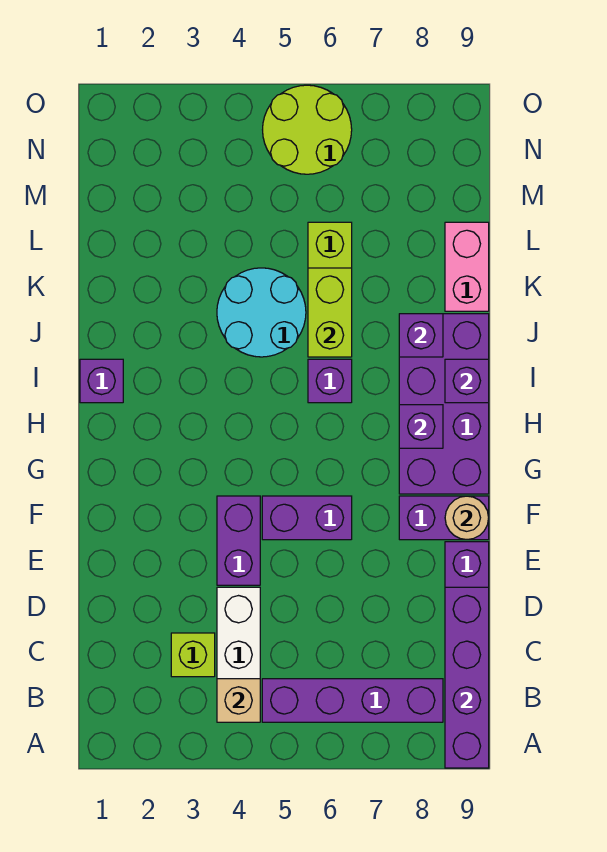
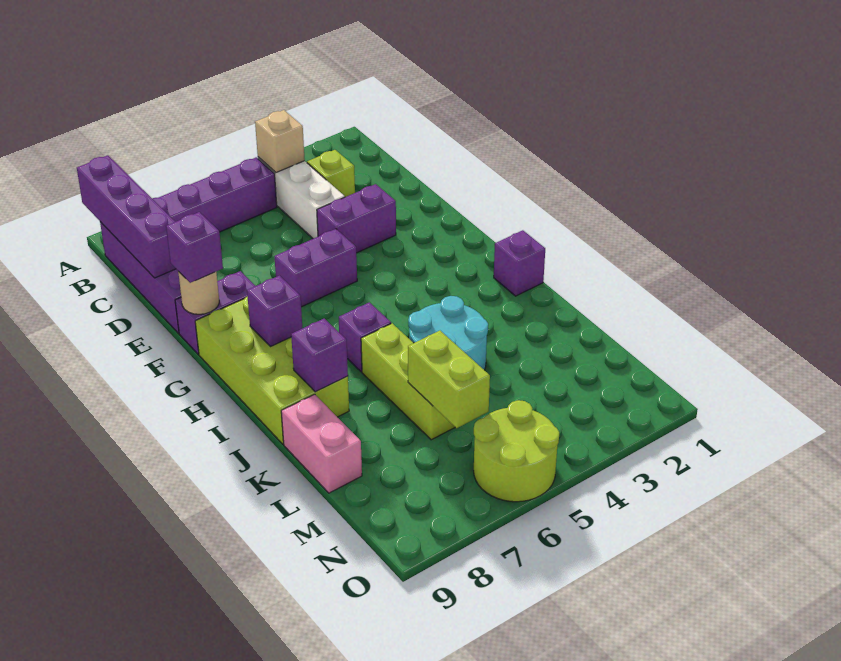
purple 1x2 brick [217,496,260,585] -> purple 1x2 brick turned to [317,184,396,253]
purple 2x4 brick [399,314,489,494] -> lime 2x4 brick [195,297,349,444]
purple 1x1 brick [445,359,489,403] -> purple 1x1 brick moved to [166,212,223,283]
lime 1x2 brick [308,268,352,357] -> lime 1x2 brick moved to [408,331,490,428]

